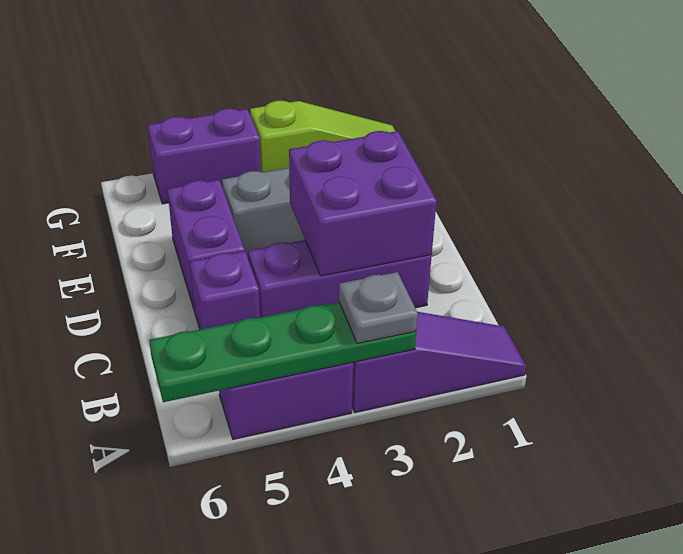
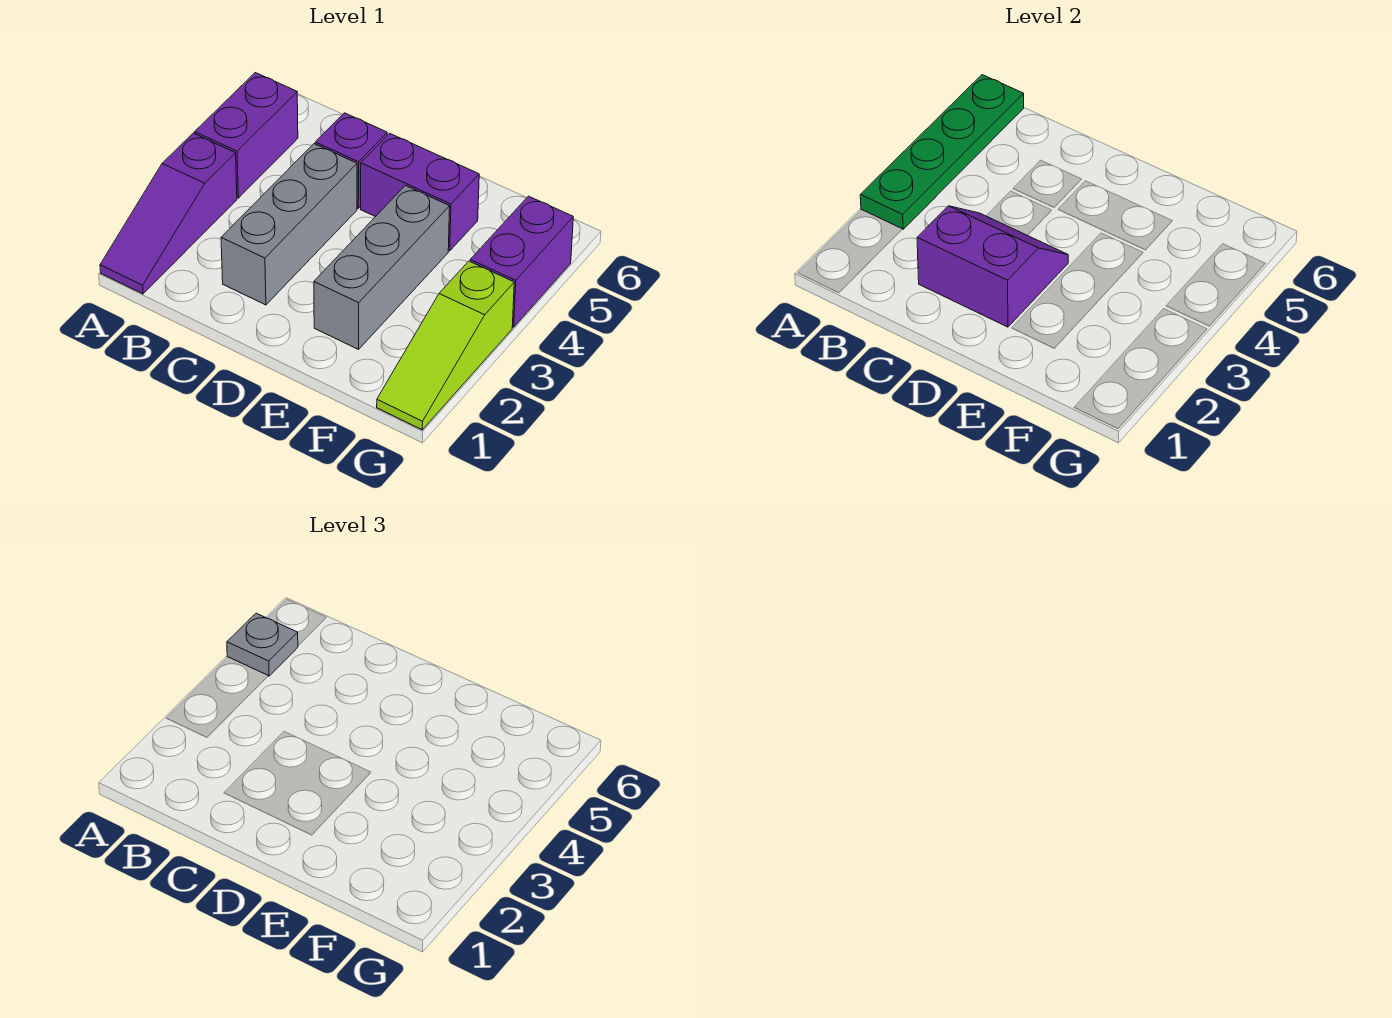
grey 1x1 plate [339,272,418,344] -> grey 1x1 plate moved to [227,613,298,676]
purple 1x3 brick [248,240,432,318] -> grey 1x3 brick [221,144,357,305]
purple 2x2 brick [289,131,437,276] -> purple 2x2 slope [917,206,1068,327]

